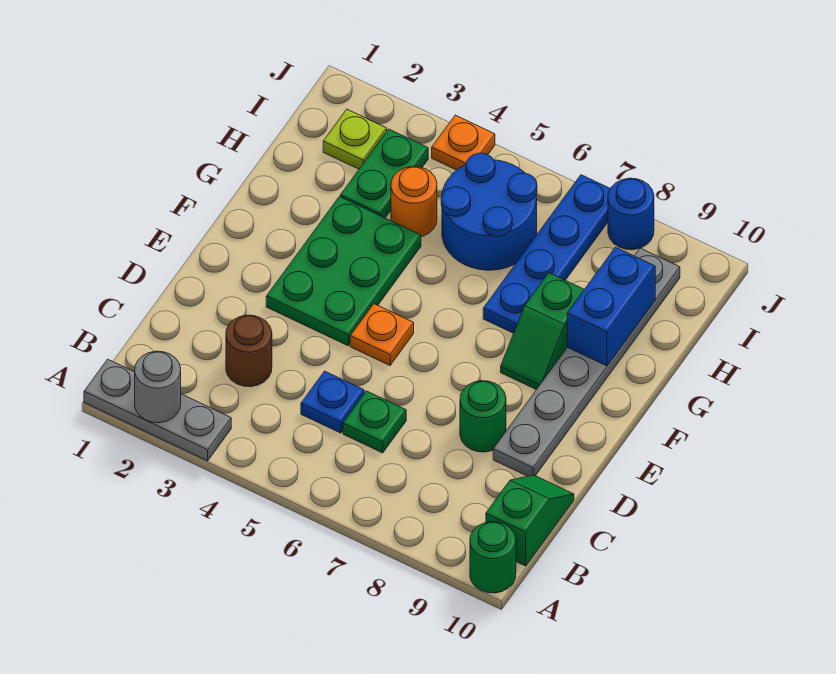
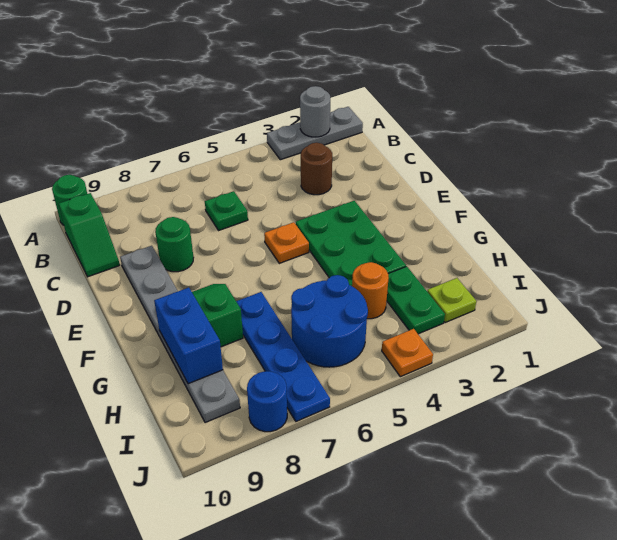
blue 1x1 plate [301,371,364,433] -> none

